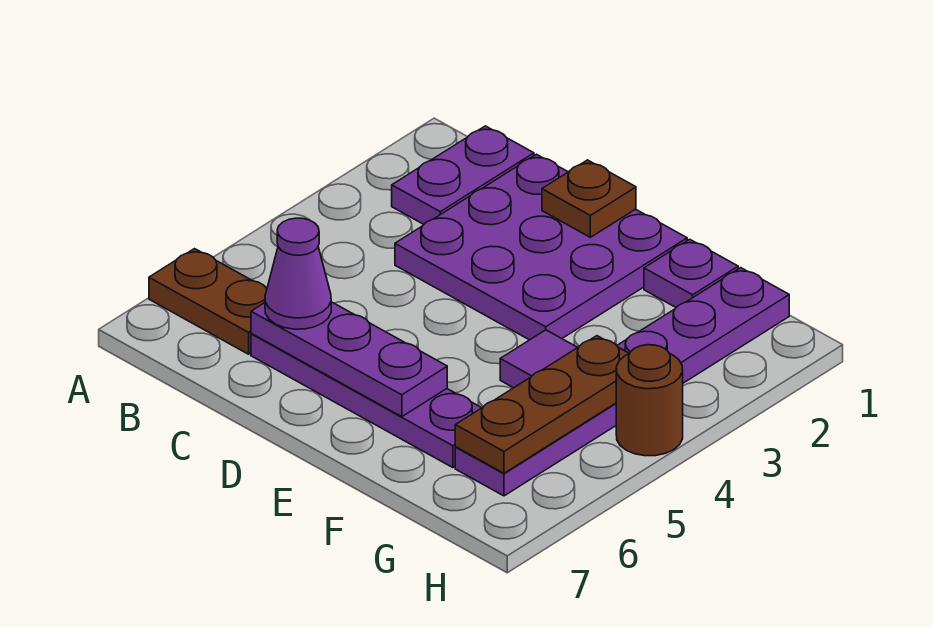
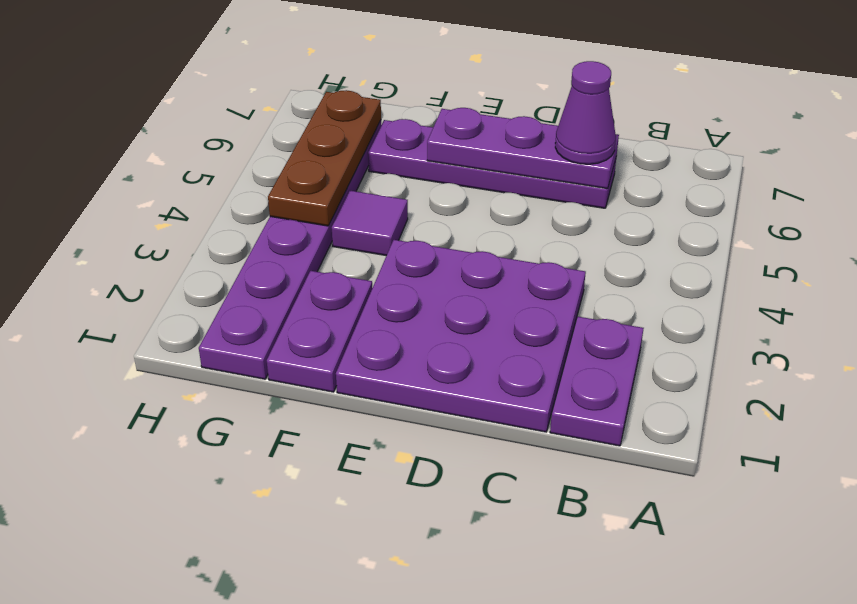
brown 1x2 plate [149,249,267,354] -> none
brown 1x1 plate [542,160,636,237] -> none
purple 1x1 plate [644,239,738,307] -> purple 1x2 plate [267,271,372,392]
brown 1x1 round brick [616,345,683,456] -> none

